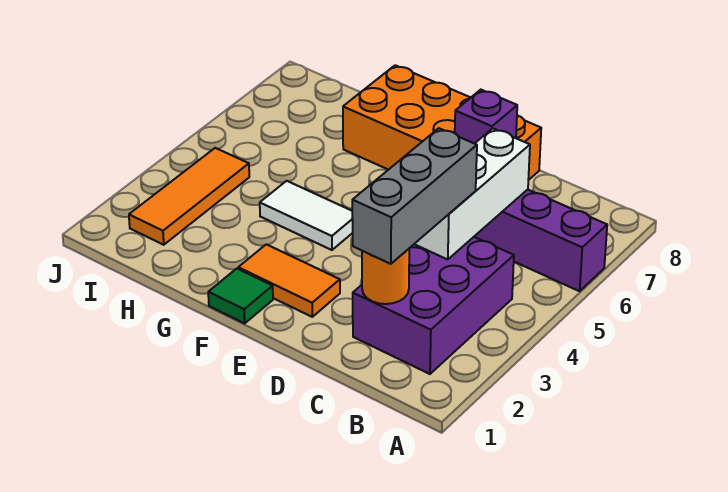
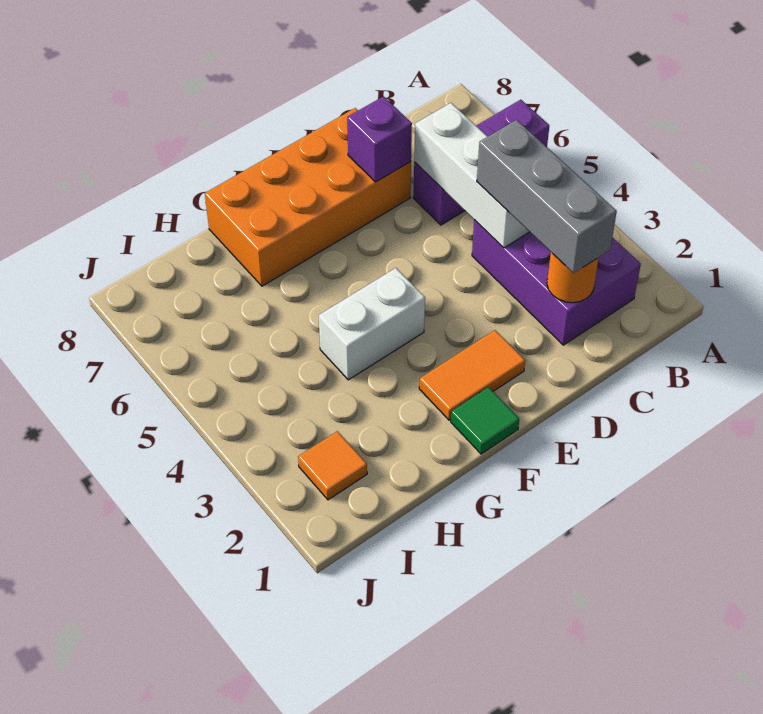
white 1x2 tile [260,181,353,250] -> white 1x2 brick [319,268,425,380]
orange 1x3 tile [129,148,249,245] -> orange 1x1 tile [298,431,367,500]

